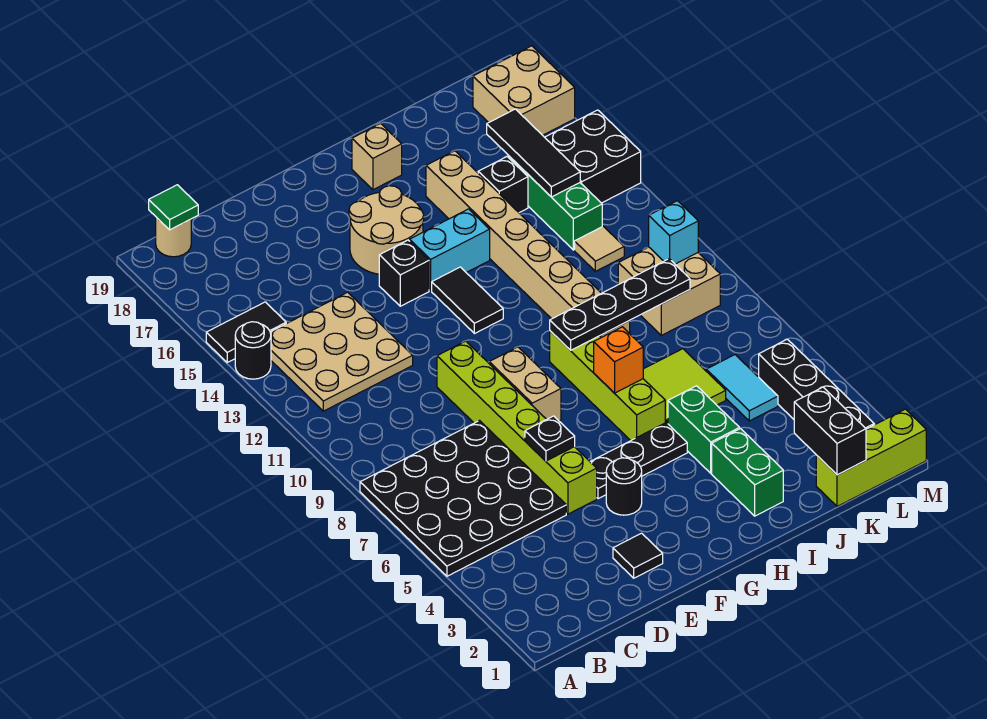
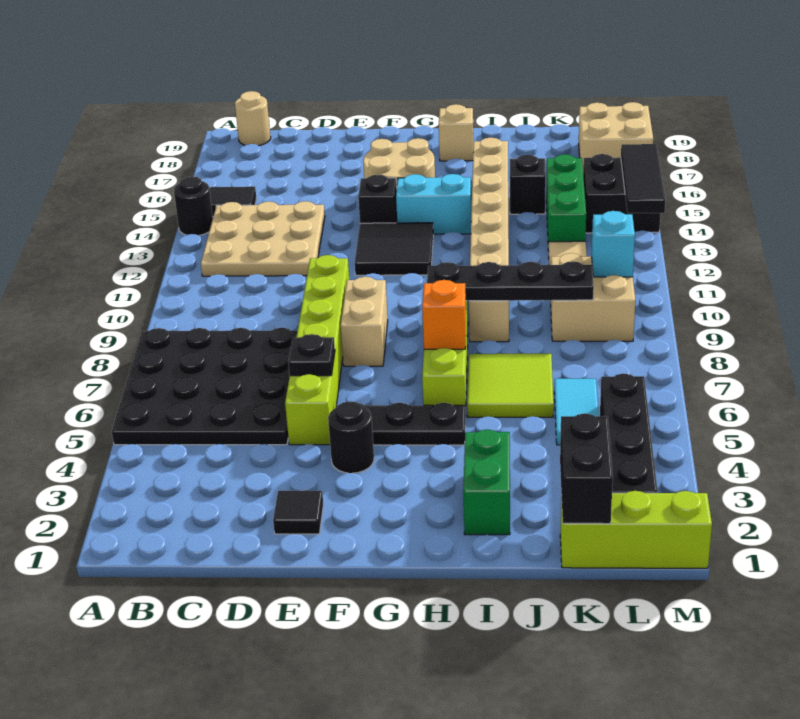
green 1x1 tile [149,185,198,230] -> none
black 1x2 tile [432,267,503,334] -> black 2x2 tile [355,223,433,275]
green 1x2 brick [668,386,740,473] -> none
black 1x3 tile [487,109,580,197] -> black 1x3 tile moved to [621,144,665,213]

